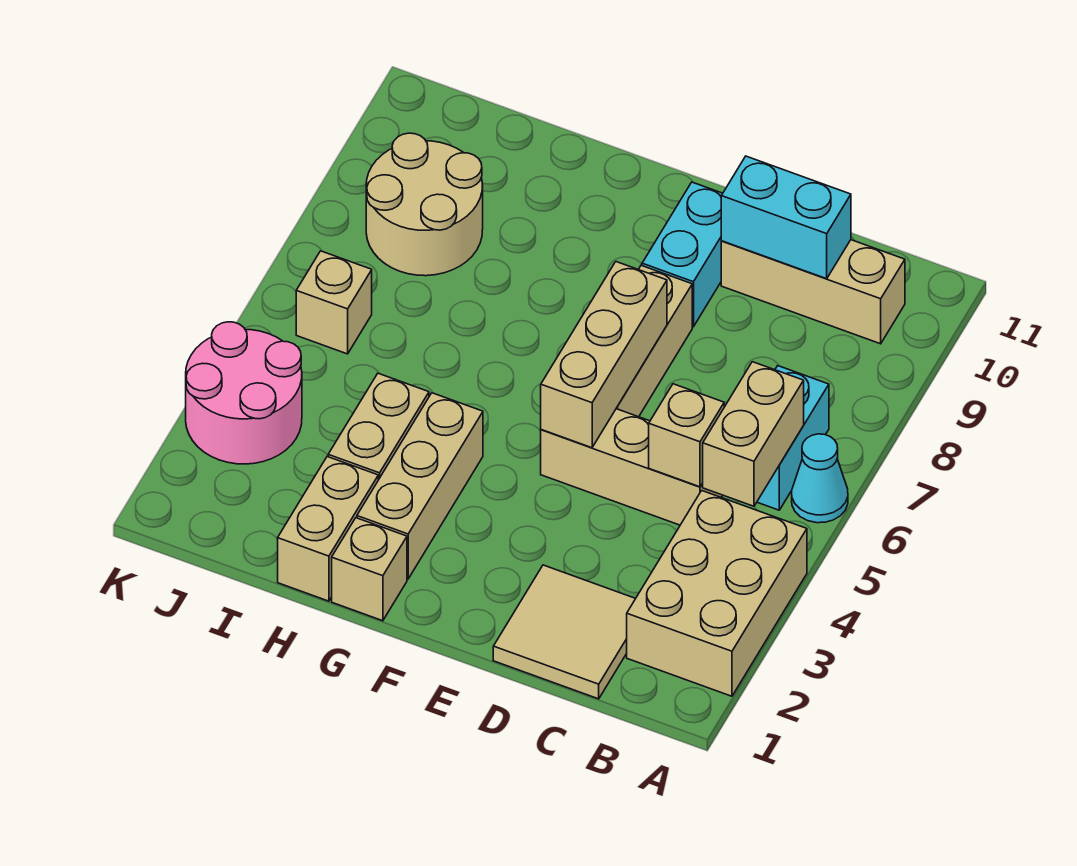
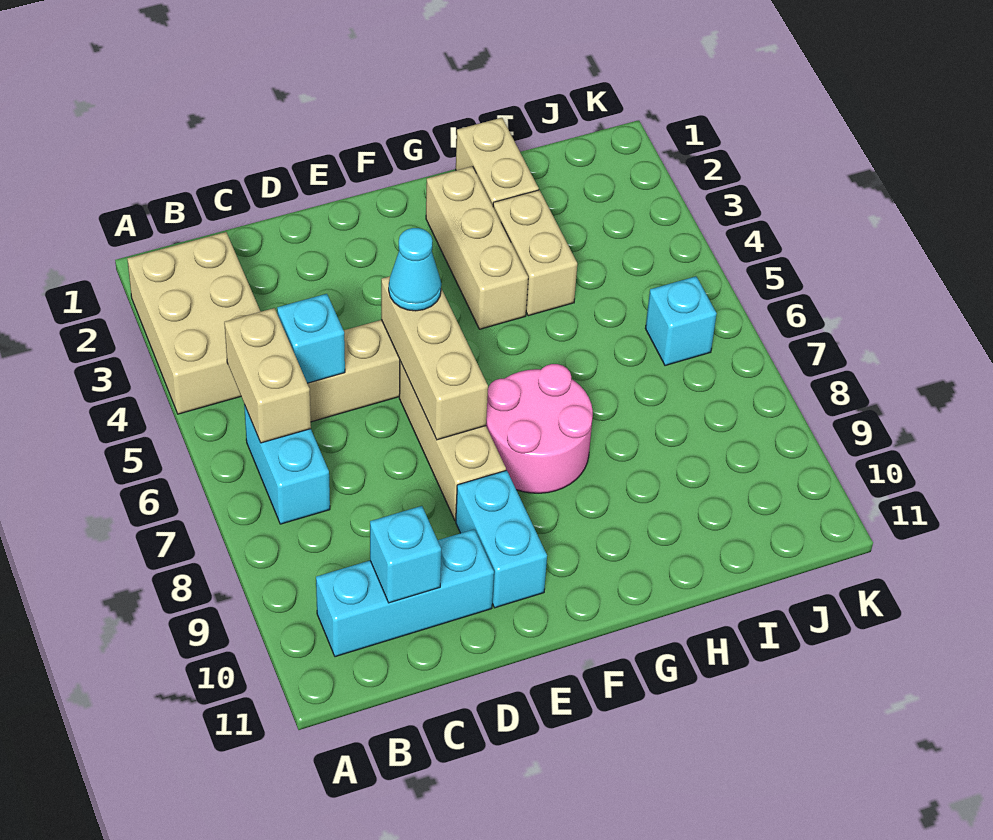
cyan 1x1 cone [792,434,848,523] -> cyan 1x1 cone moved to [389,228,441,311]
tan 1x3 brick [721,240,905,344] -> cyan 1x3 brick [316,529,494,657]
tan 2x2 tile [493,565,636,699] -> none
tan 1x1 brick [649,384,724,487] -> cyan 1x1 brick [277,294,345,383]
cyan 1x2 brick [721,156,851,279] -> cyan 1x1 brick [370,506,441,603]
tan 1x1 brick [332,518,407,621] -> none
tan 2x2 round brick [366,133,483,276] -> none
pink 2x2 round brick [186,322,302,464] -> pink 2x2 round brick moved to [486,364,593,493]
tan 1x1 brick [296,251,372,354] -> cyan 1x1 brick [645,276,717,366]

